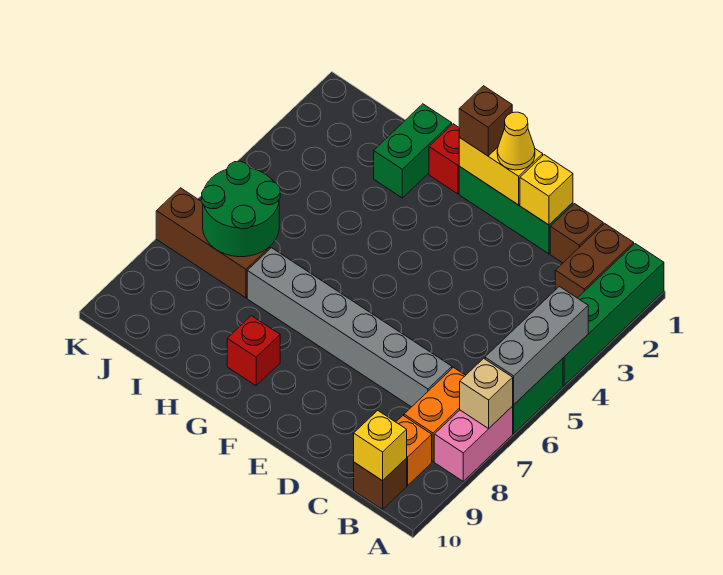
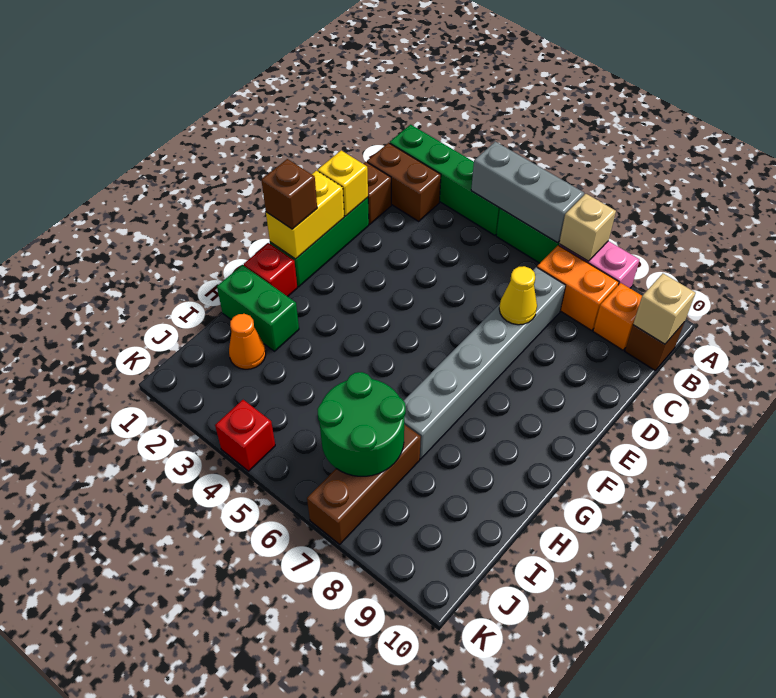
yellow 1x1 brick [354,410,407,481] -> tan 1x1 brick [633,273,696,344]
yellow 1x1 cone [497,112,535,170] -> yellow 1x1 cone moved to [499,266,537,325]
red 1x1 brick [227,316,280,386] -> red 1x1 brick moved to [215,400,275,471]
none -> orange 1x1 cone [229,314,266,369]

